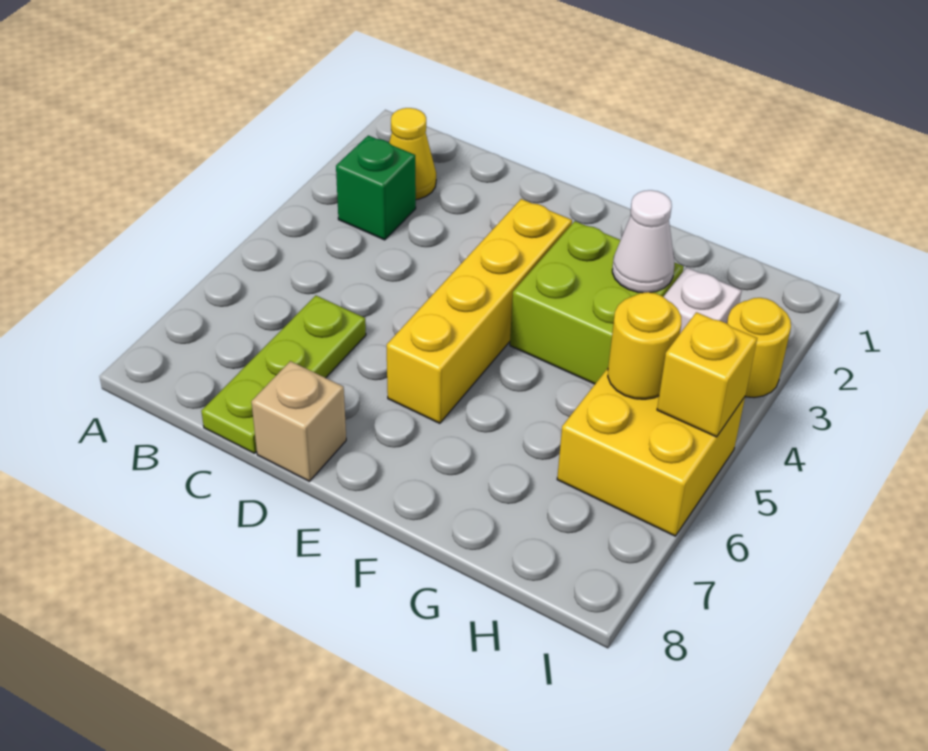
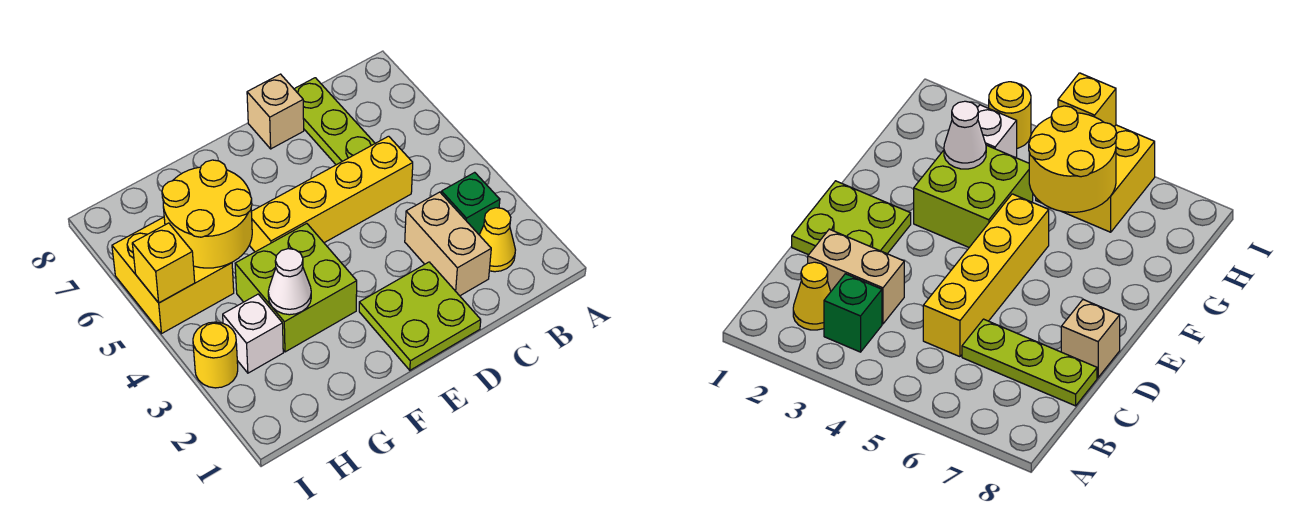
none -> tan 1x2 brick [405,192,491,296]
none -> lime 2x2 plate [359,262,481,370]
yellow 1x4 brick [387,199,572,423] -> yellow 1x4 brick turned to [249,136,413,252]
yellow 1x1 round brick [608,292,681,399] -> yellow 2x2 round brick [162,160,252,268]

